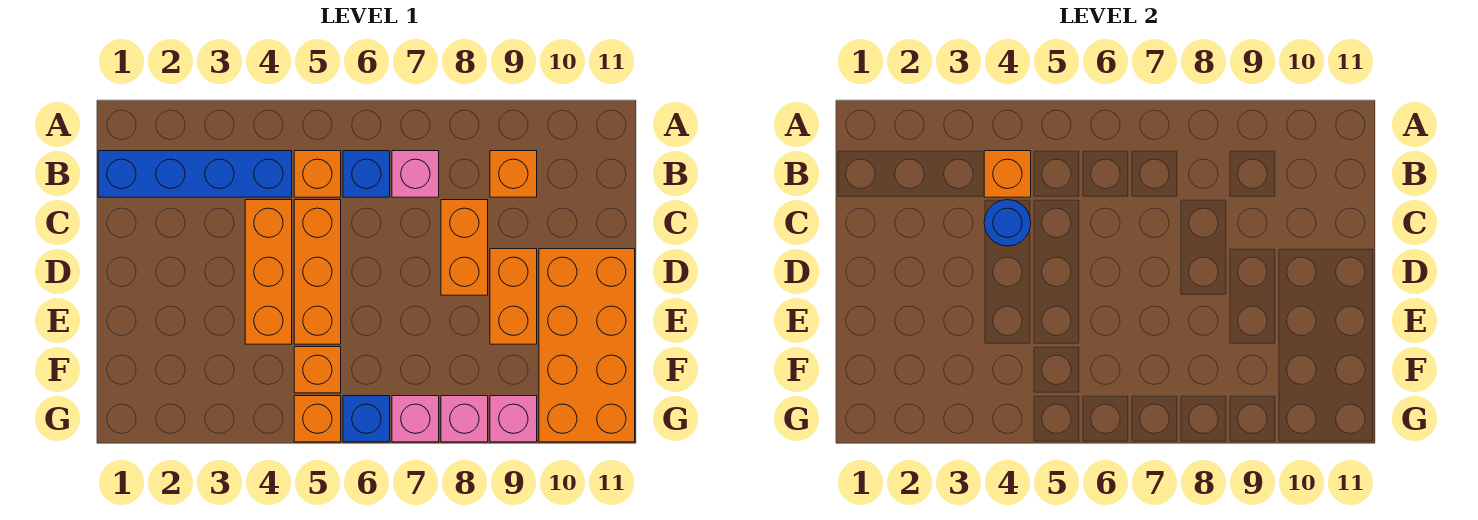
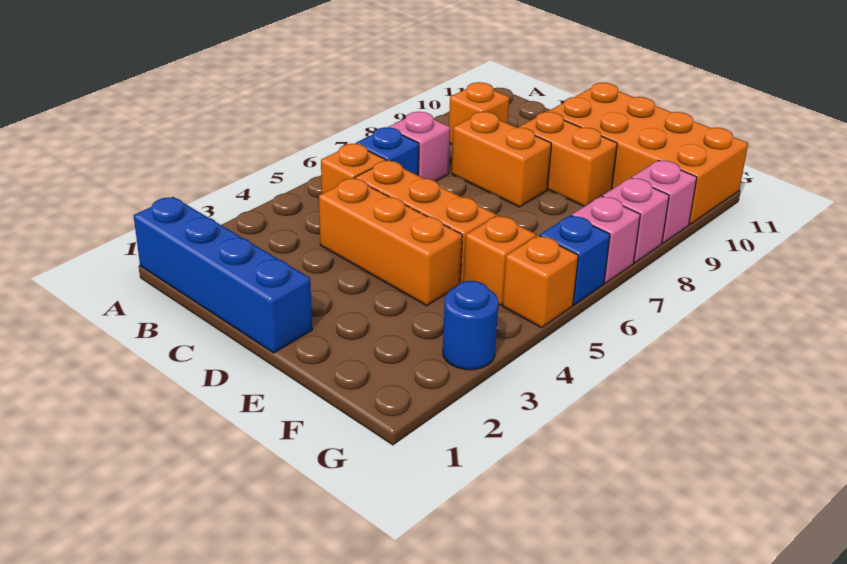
blue 1x4 brick [98,151,292,197] -> blue 1x4 brick turned to [134,197,312,353]
orange 1x1 brick [984,151,1031,197] -> none
blue 1x1 round brick [984,200,1031,246] -> blue 1x1 round brick moved to [443,281,498,370]

